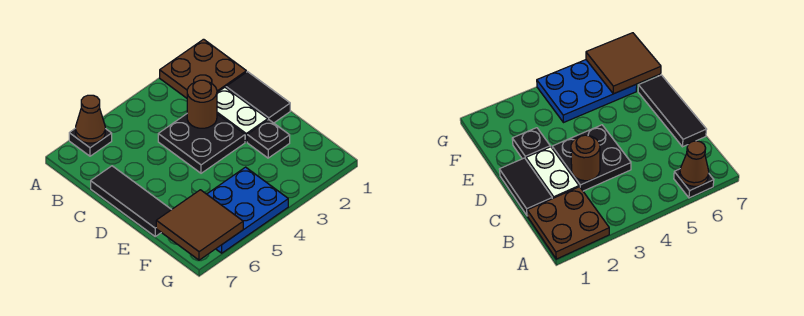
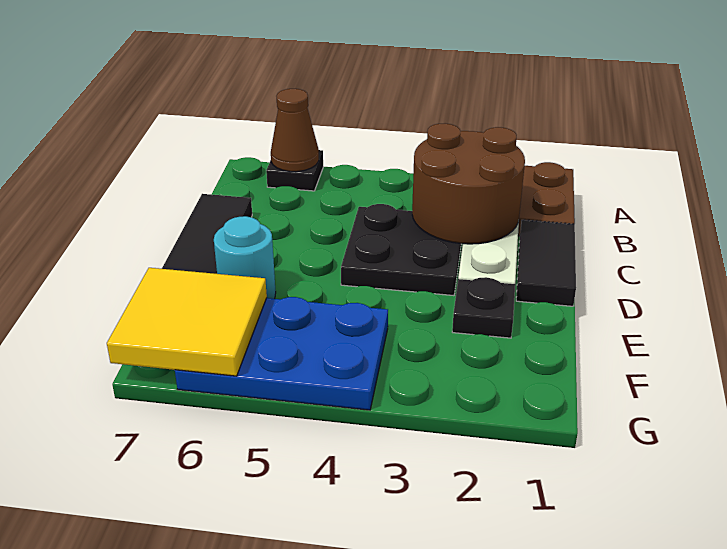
brown 1x1 round brick [187,80,217,128] -> brown 2x2 round brick [412,123,525,244]
none -> cyan 1x1 round brick [214,216,276,299]
brown 2x2 tile [156,190,243,260] -> yellow 2x2 tile [107,268,267,376]

